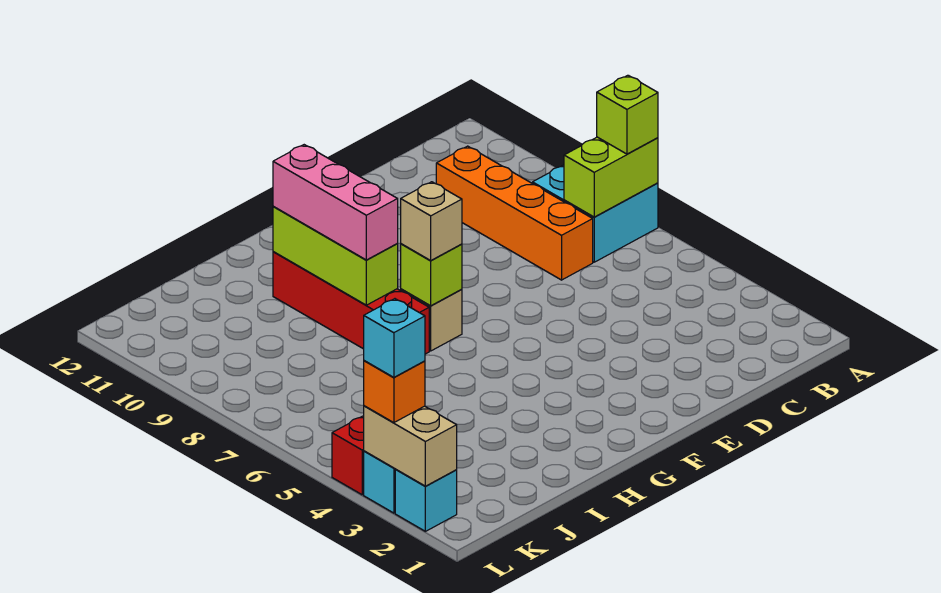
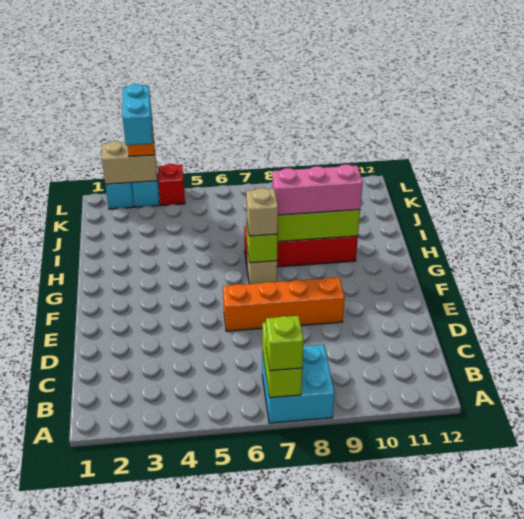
orange 1x4 brick [436,146,593,280] -> orange 1x4 brick moved to [223,277,345,331]
cyan 1x1 brick [364,299,425,377] -> cyan 1x2 brick [122,84,153,145]

